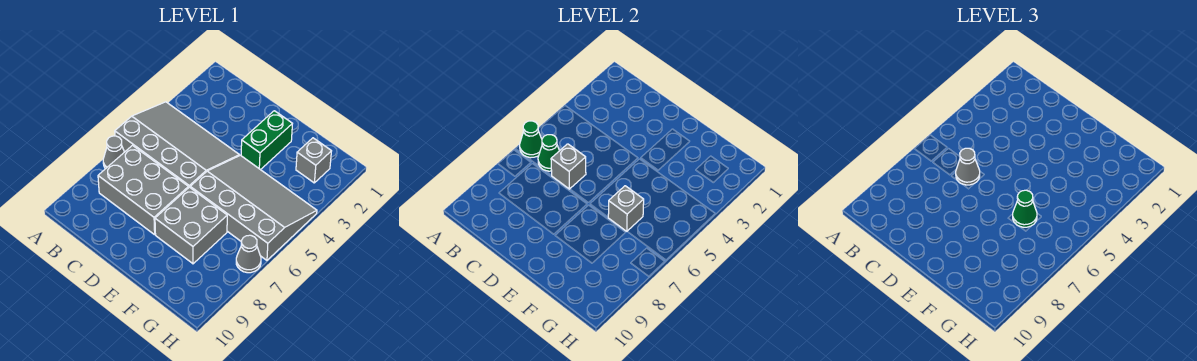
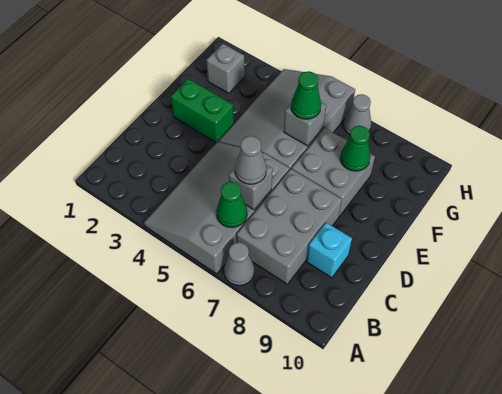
green 1x1 cone [520,121,542,158] -> green 1x1 cone moved to [340,126,370,171]
none -> cyan 1x1 brick [307,223,352,278]

